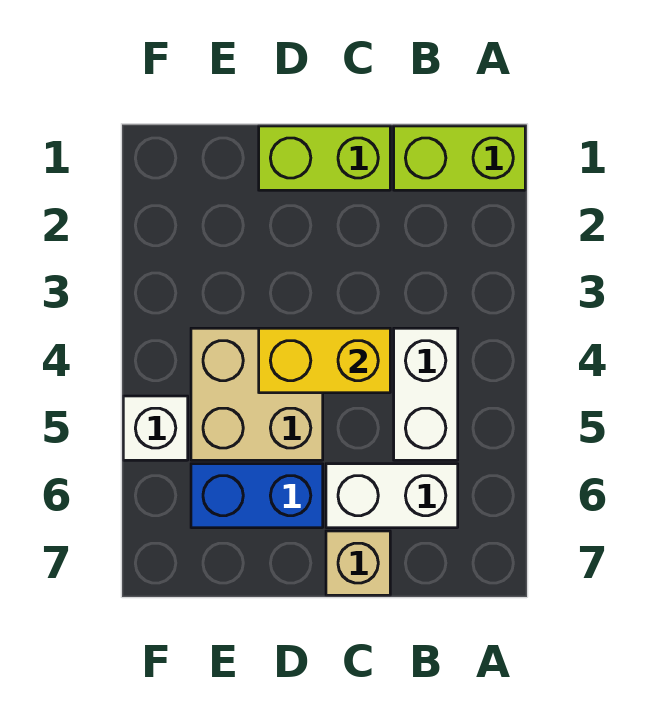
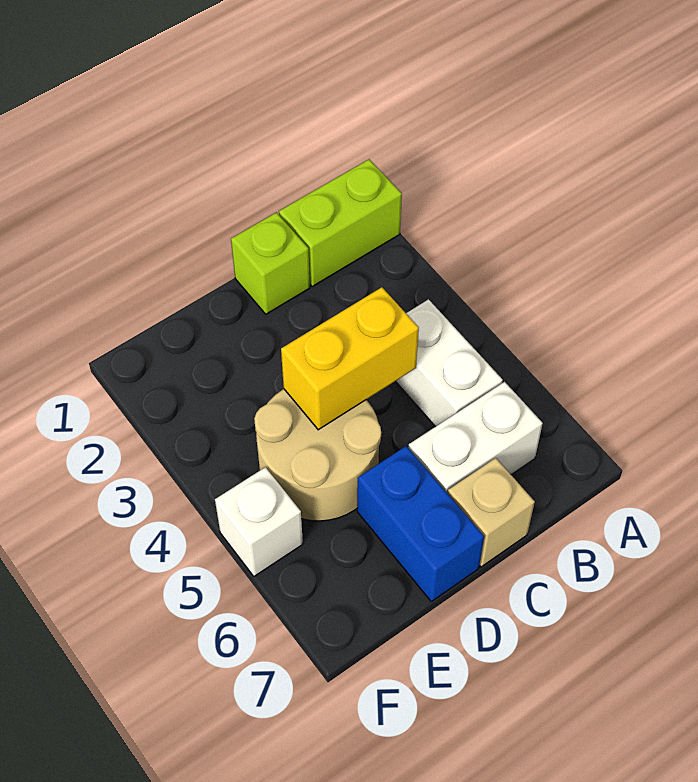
lime 1x2 brick [259,126,390,190] -> lime 1x1 brick [231,212,310,314]
tan 2x2 brick [191,328,323,460] -> tan 2x2 round brick [254,389,381,521]
blue 1x2 brick [191,464,323,528] -> blue 1x2 brick turned to [357,446,484,601]

